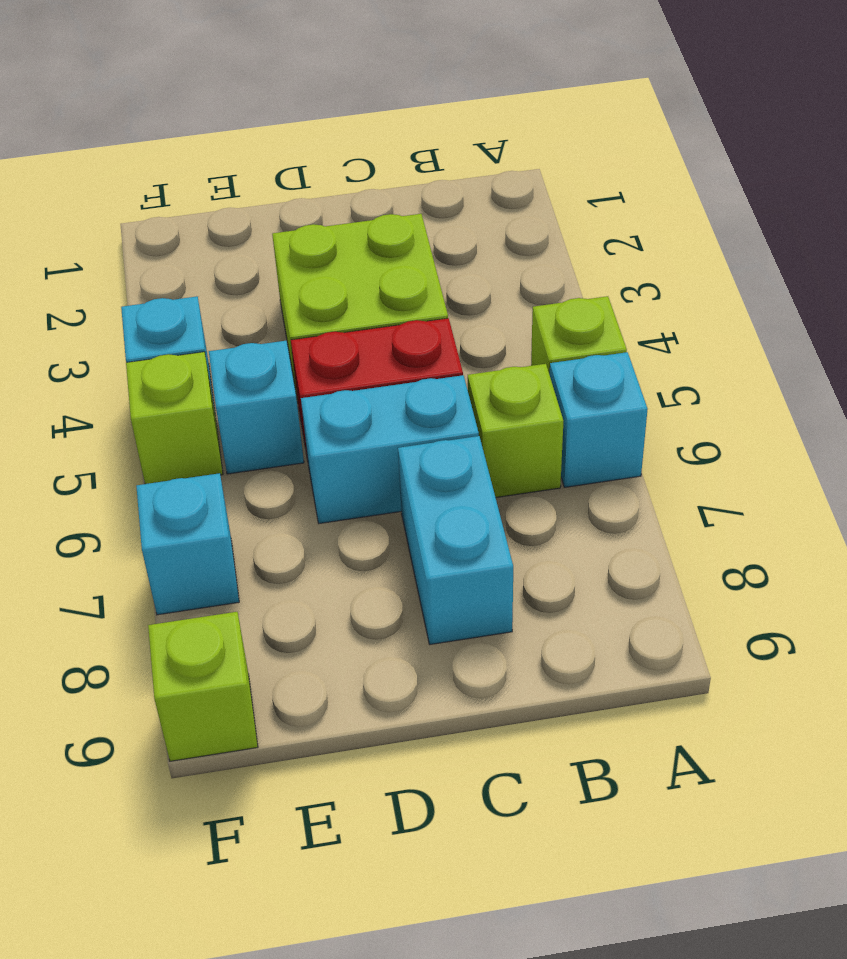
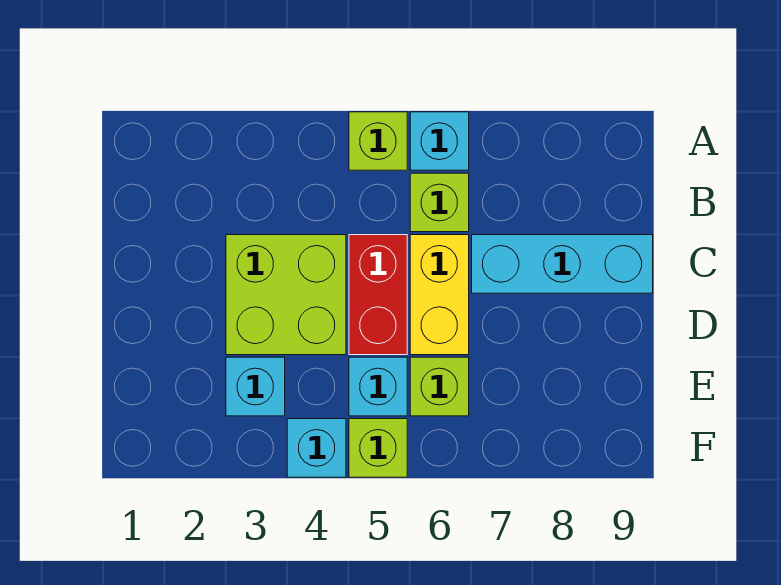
cyan 1x2 brick [301,375,479,524] -> yellow 1x2 brick [410,235,469,355]
cyan 1x2 brick [398,436,513,644] -> cyan 1x3 brick [472,235,653,293]
cyan 1x1 brick [136,473,239,615] -> cyan 1x1 brick moved to [226,357,285,416]
lime 1x1 brick [148,612,258,761] -> lime 1x1 brick moved to [410,357,469,416]

